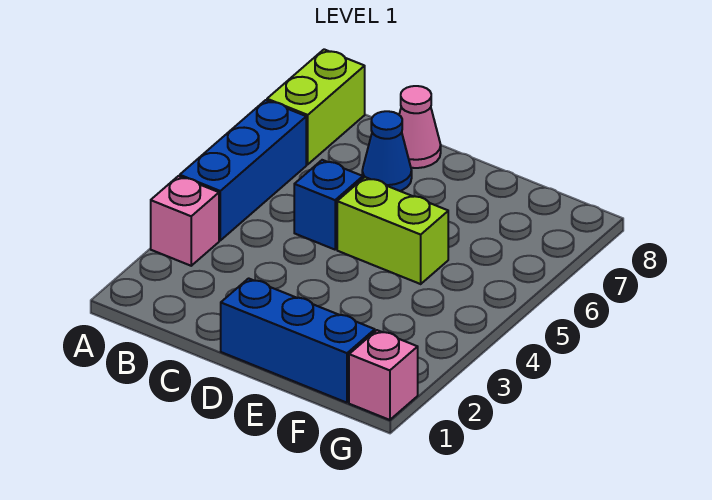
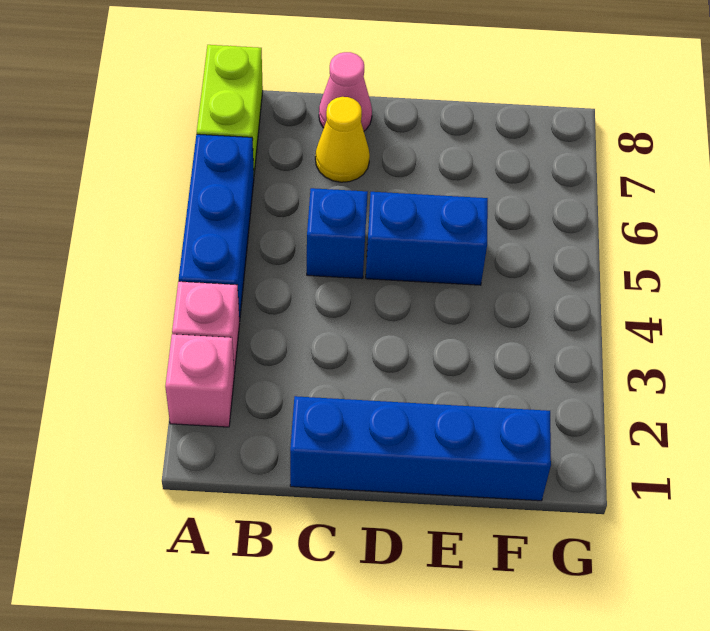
blue 1x1 cone [362,111,412,191] -> yellow 1x1 cone [315,97,370,182]
blue 1x3 brick [221,278,375,403] -> blue 1x4 brick [290,396,551,501]
lime 1x2 brick [337,177,448,284] -> blue 1x2 brick [366,192,488,285]
pink 1x1 brick [349,330,418,420] -> pink 1x1 brick moved to [165,334,234,427]

